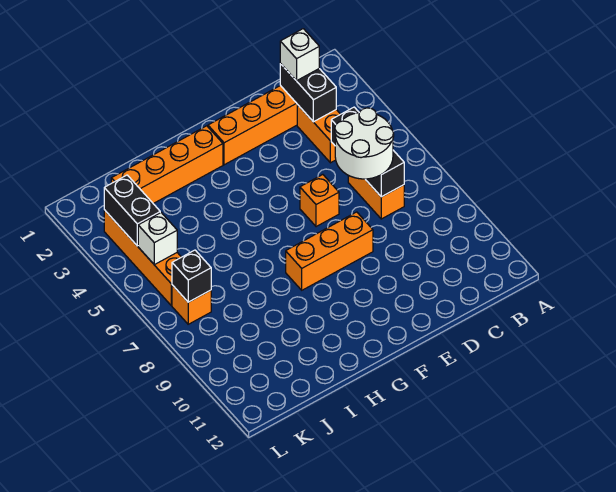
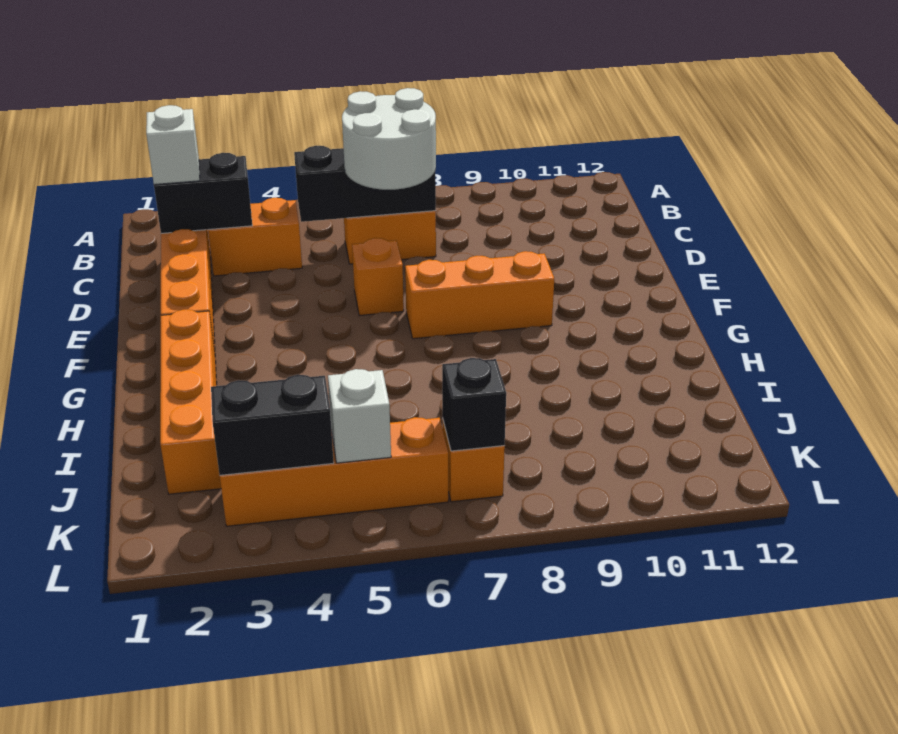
orange 1x3 brick [286,212,373,290] -> orange 1x3 brick turned to [405,251,554,339]

